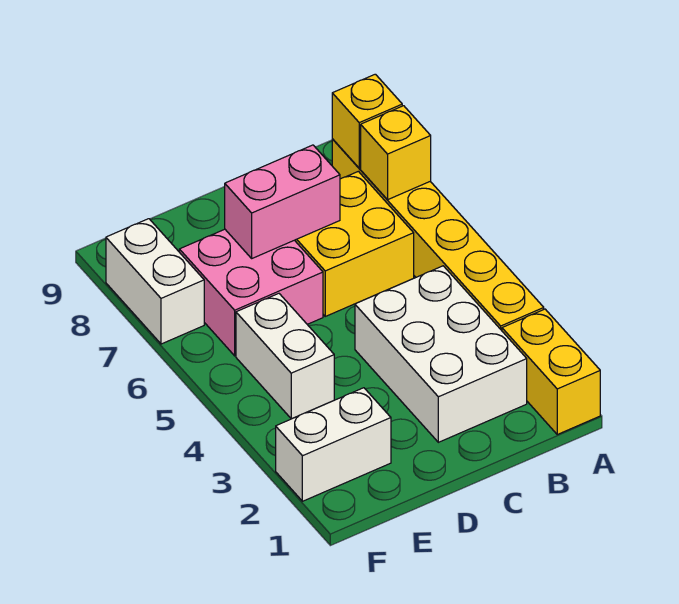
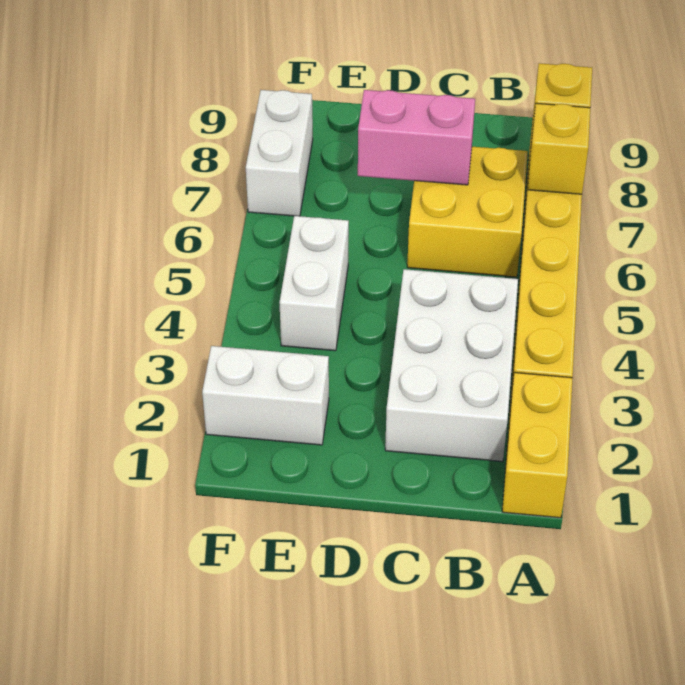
pink 2x2 brick [179,229,323,356] -> none

